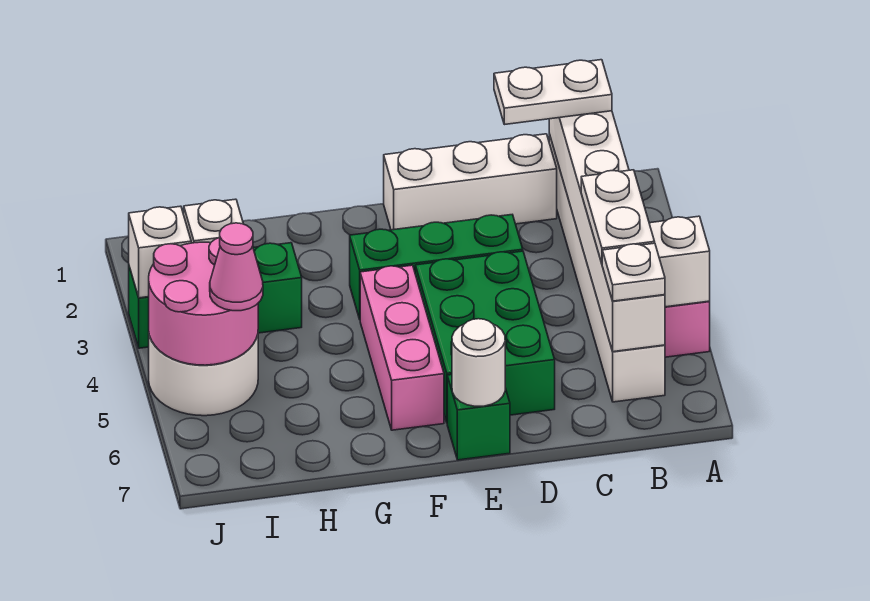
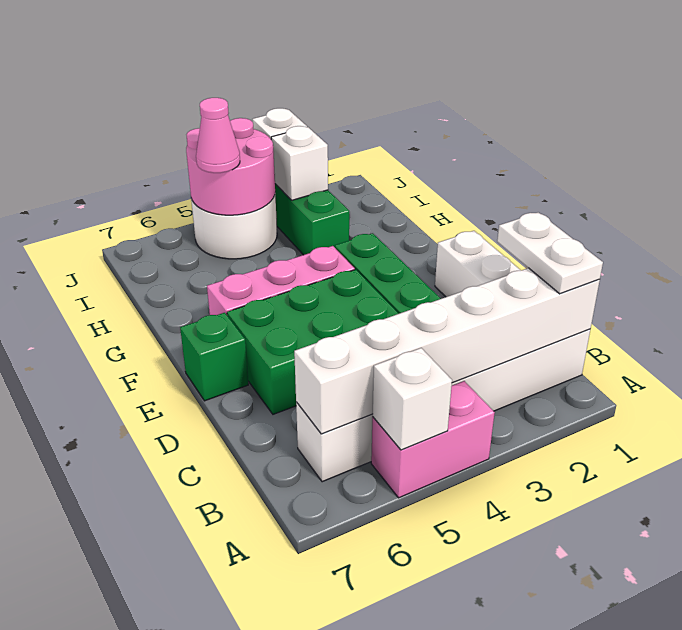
white 1x2 plate [581,170,655,263] -> none
white 1x1 plate [602,243,665,301] -> none
white 1x1 round brick [452,319,505,406] -> none

